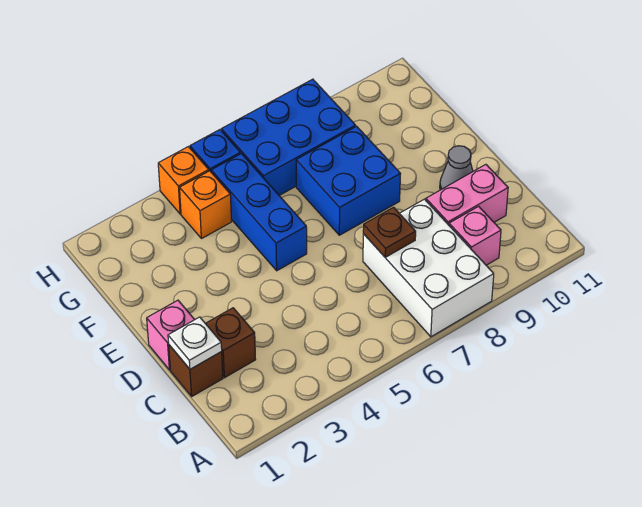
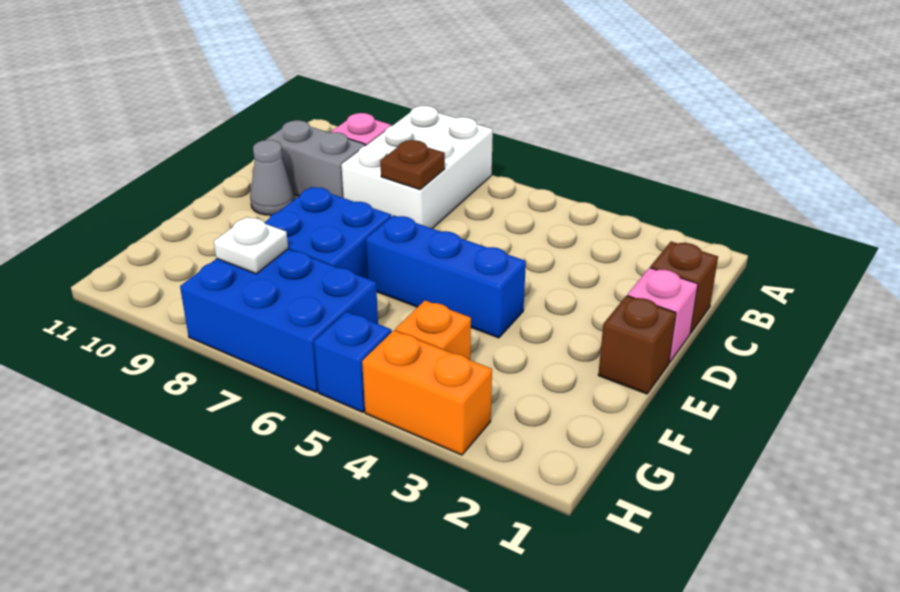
white 1x1 plate [168,317,222,369] -> white 1x1 plate moved to [214,217,288,274]
brown 1x1 brick [205,308,256,378] -> brown 1x1 brick moved to [598,296,676,394]
pink 1x2 brick [426,165,508,225] -> grey 1x2 brick [266,120,366,198]
blue 1x3 brick [211,154,307,271] -> blue 1x3 brick turned to [366,215,526,338]
orange 1x1 brick [158,147,209,214] -> orange 1x2 brick [362,331,492,455]

